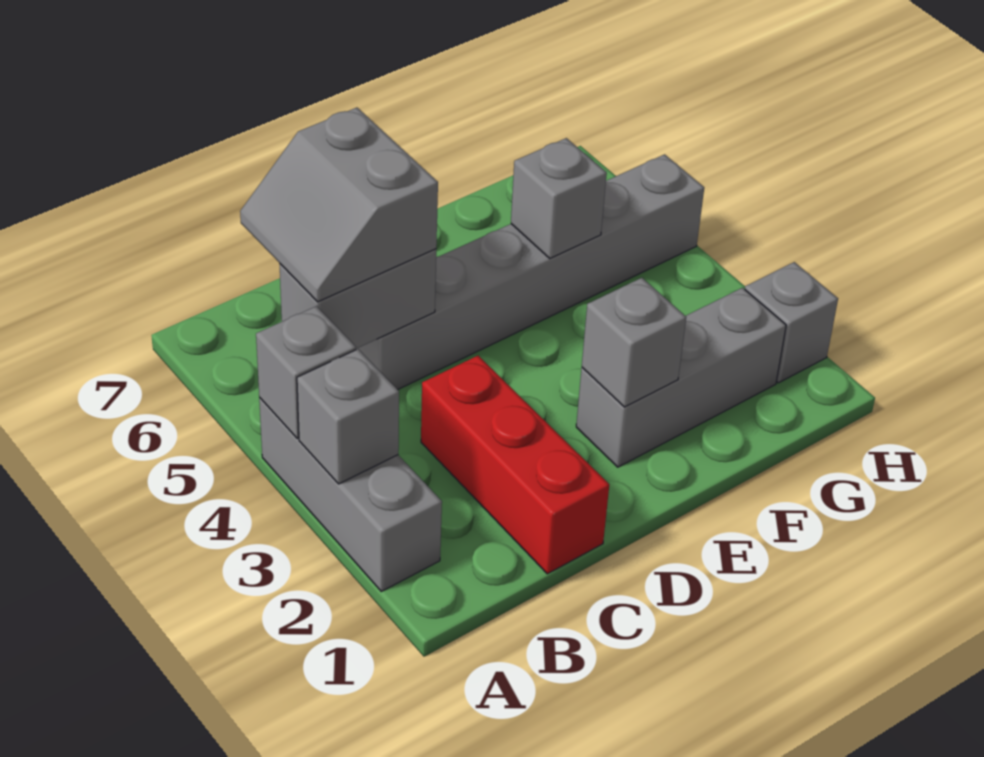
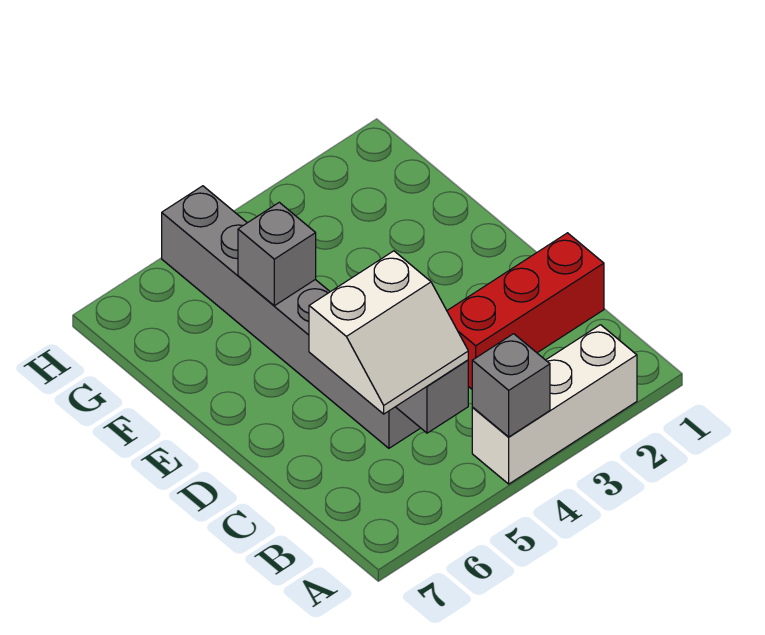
grey 1x3 brick [259,398,442,591] -> white 1x3 brick [472,325,637,484]
grey 1x1 brick [297,349,399,484] -> none
grey 2x2 slope [240,108,438,302] -> white 2x2 slope [309,251,468,414]
grey 1x3 brick [576,288,786,467] -> none
grey 1x1 brick [582,278,686,407] -> none
grey 1x1 brick [745,262,838,383] -> none

